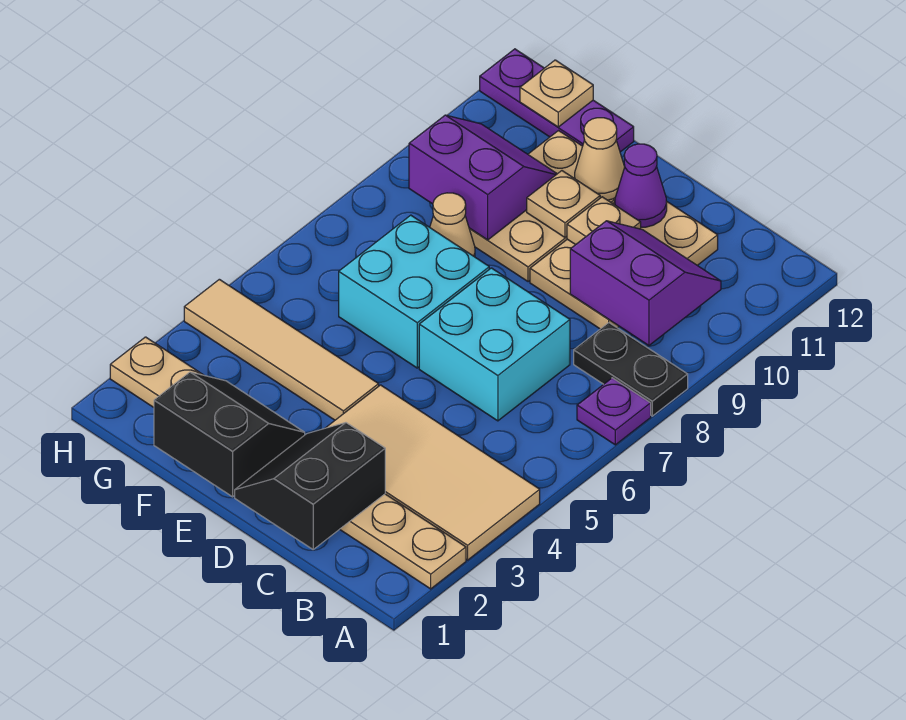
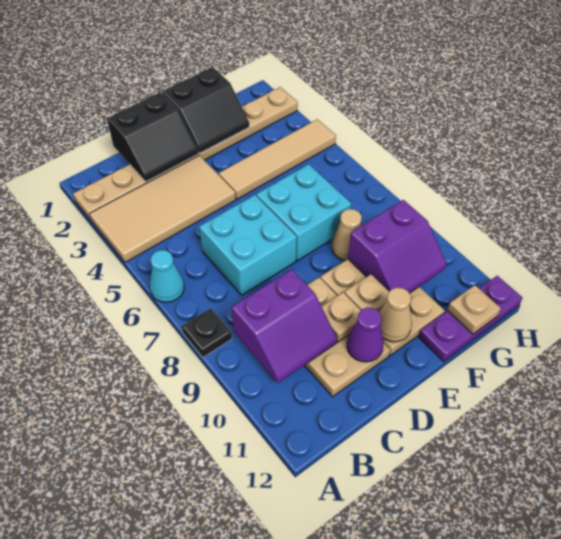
none -> cyan 1x1 cone [150,250,184,302]
purple 1x1 plate [577,378,651,445] -> none
black 1x2 plate [574,323,688,416] -> black 1x1 plate [182,308,232,357]
black 2x2 slope [235,423,385,549] -> black 2x2 slope turned to [107,92,198,182]

